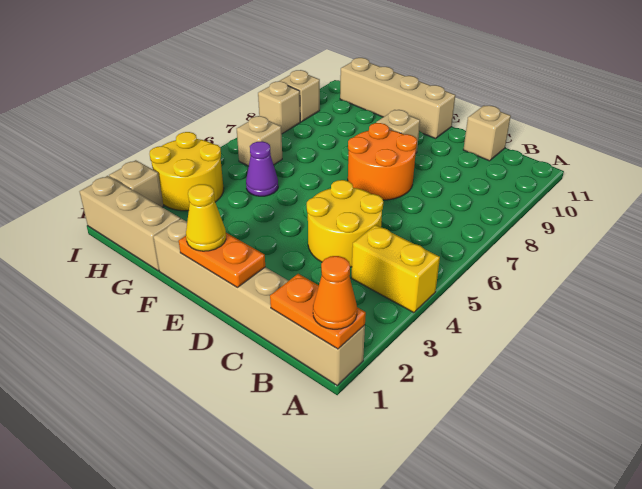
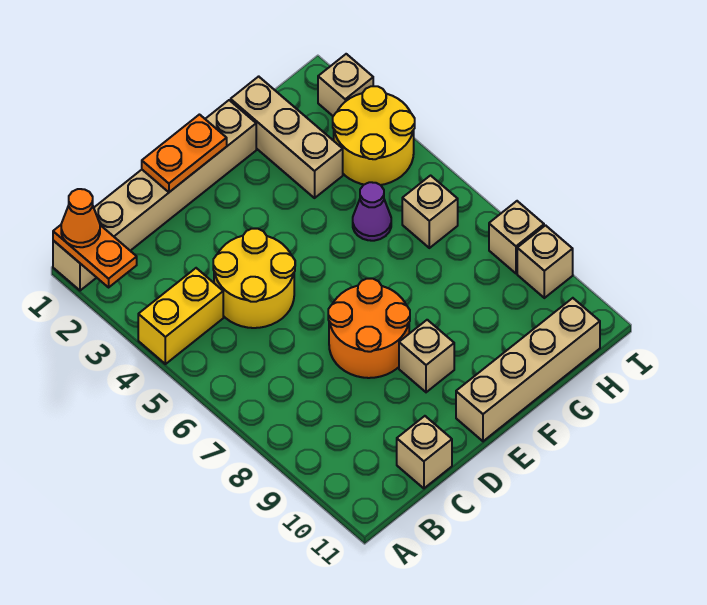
orange 1x2 plate [270,274,366,349] -> orange 1x2 plate turned to [53,225,137,287]
yellow 1x1 cone [186,184,226,251] -> none
tan 1x3 brick [80,176,180,271] -> tan 1x3 brick turned to [231,76,343,198]

